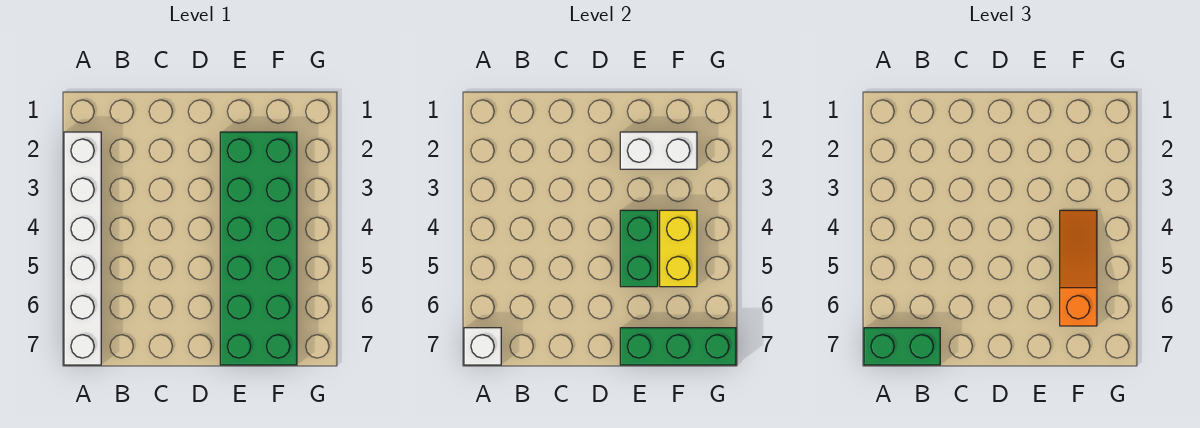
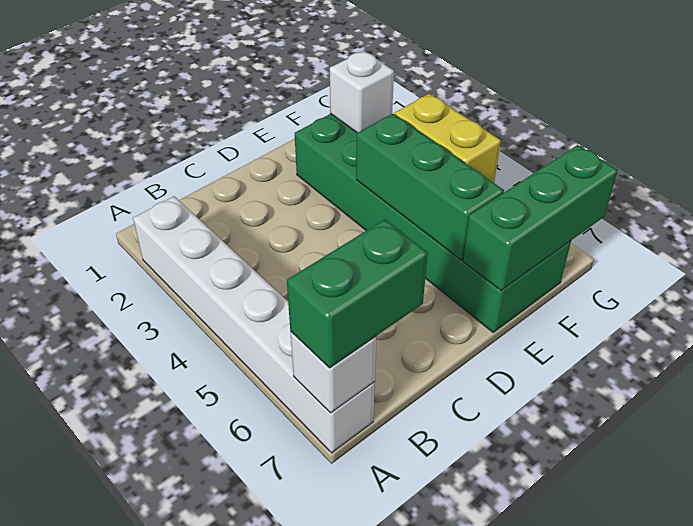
white 1x2 brick [620,132,697,169] -> white 1x1 brick [330,51,394,133]
green 1x2 brick [620,210,658,287] -> green 1x3 brick [356,114,504,260]
orange 1x3 slope [1060,210,1097,326] -> none

